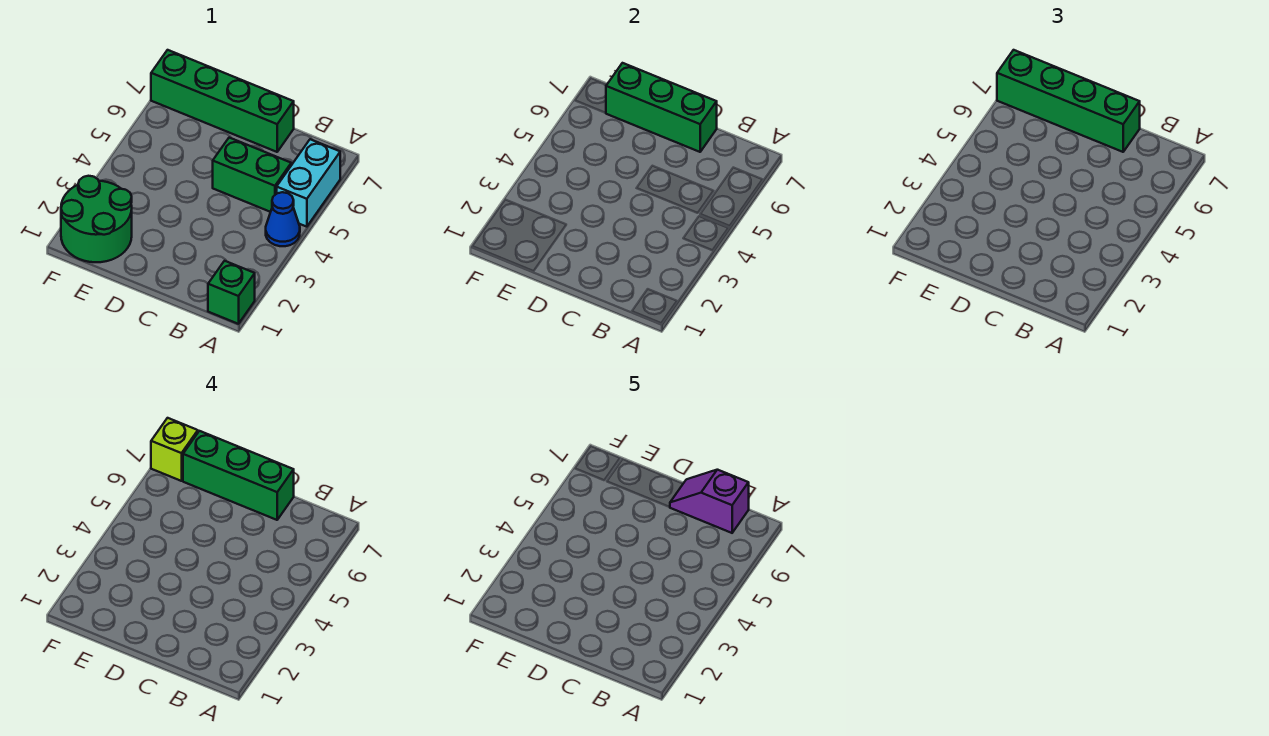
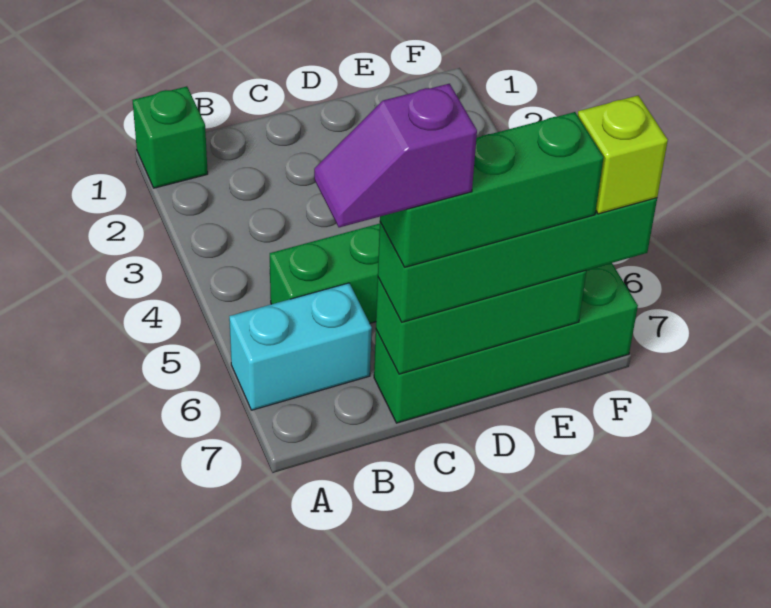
blue 1x1 cone [266,192,300,246] -> none
cyan 1x2 brick [277,139,340,227] -> cyan 1x2 brick turned to [229,283,372,410]
purple 1x2 slope [670,470,749,533] -> purple 1x2 slope turned to [314,84,477,227]
green 2x2 round brick [61,176,132,262] -> none

